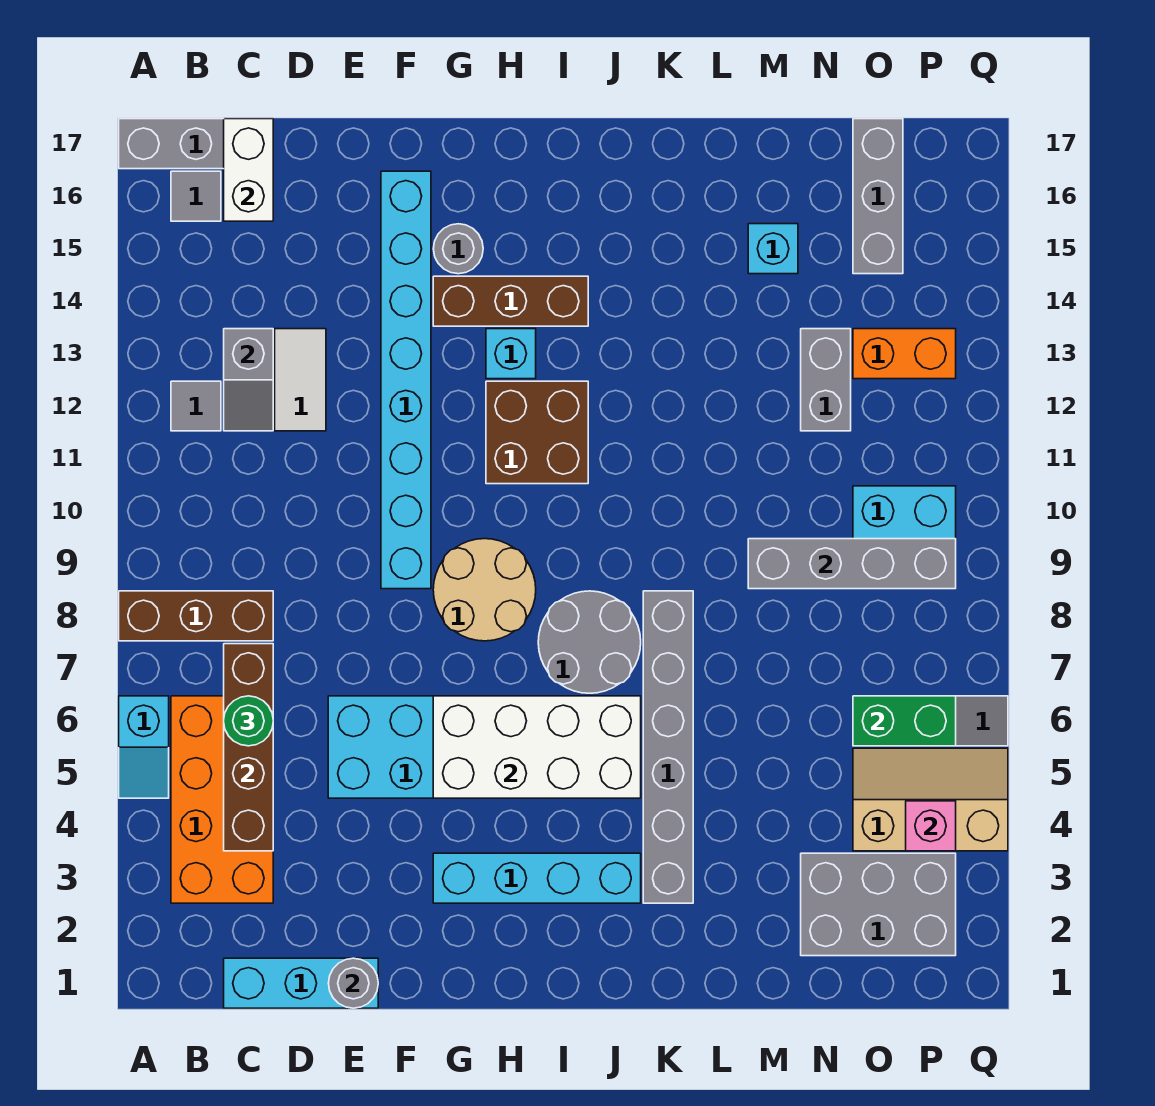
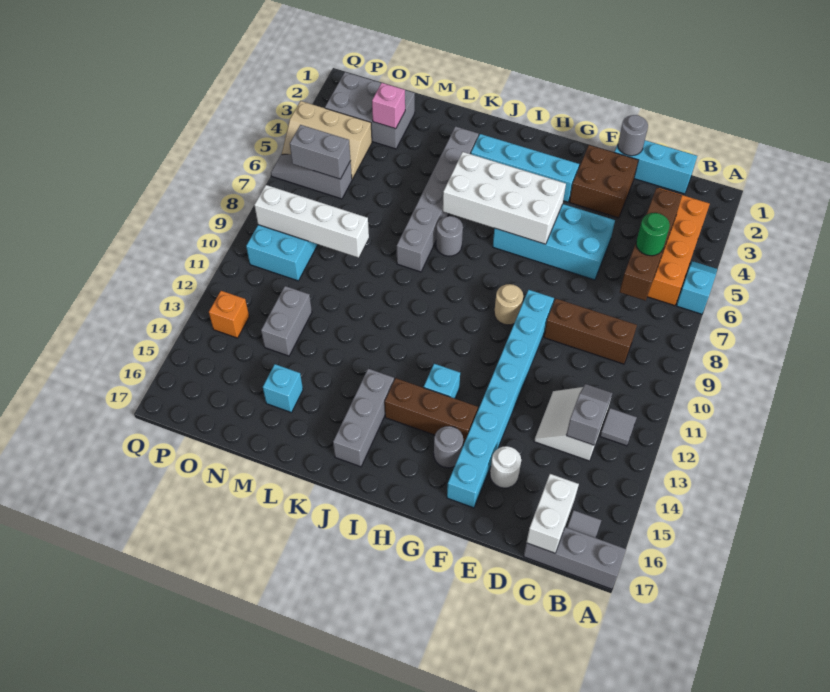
brown 1x3 brick [119,591,273,641] -> brown 1x3 brick moved to [544,299,637,364]
none -> white 1x1 round brick [490,446,521,488]
tan 2x2 round brick [433,539,536,641] -> tan 1x1 round brick [494,284,523,325]
brown 2x2 brick [486,381,588,484] -> brown 2x2 brick moved to [570,145,638,218]
grey 2x2 round brick [538,591,641,693] -> grey 1x1 round brick [436,216,463,256]
grey 1x4 brick [748,539,956,589] -> white 1x4 brick [254,185,369,258]
green 1x2 brick [853,696,956,746] -> grey 1x2 brick [290,125,351,179]
orange 1x2 brick [853,329,956,379] -> orange 1x1 brick [209,291,249,338]
grey 1x3 brick [853,119,903,274] -> grey 1x3 brick moved to [333,369,394,467]
pink 1x1 brick [906,801,956,851] -> pink 1x1 brick moved to [372,83,405,129]

